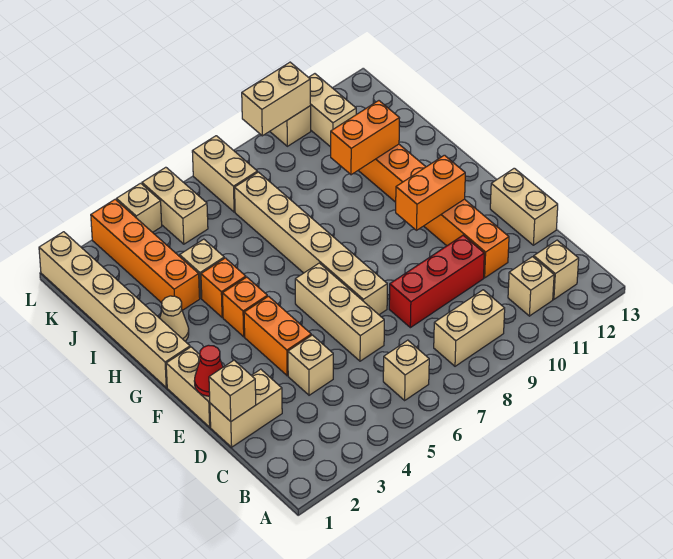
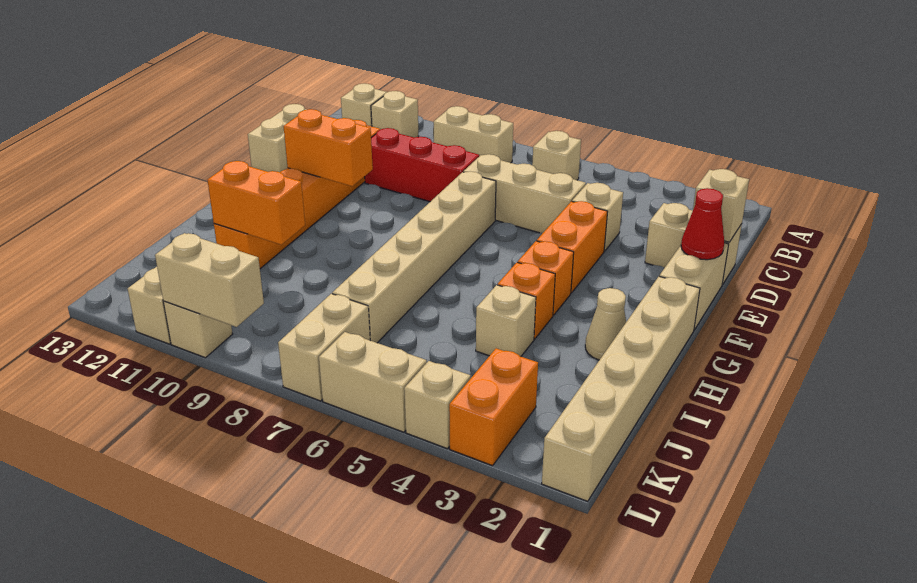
tan 1x3 brick [295,263,384,361] -> tan 1x3 brick turned to [463,154,586,233]
orange 1x4 brick [91,199,200,310] -> orange 1x2 brick [449,348,538,466]
tan 1x2 brick [142,167,208,244] -> tan 1x2 brick turned to [319,332,427,432]

